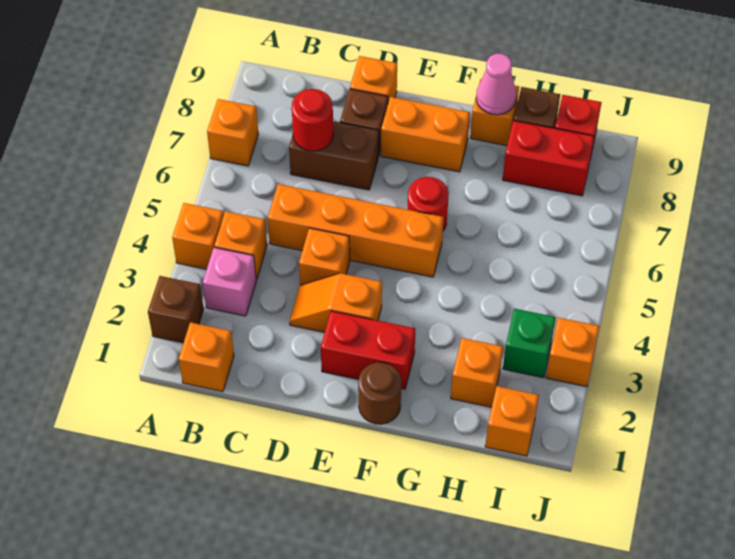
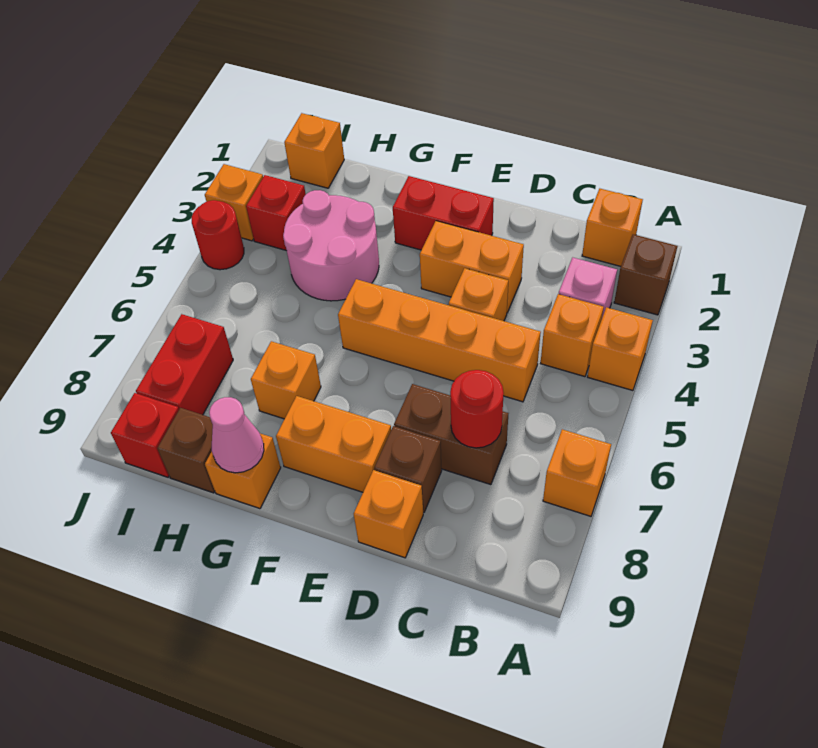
orange 1x2 slope [290,273,382,332] -> orange 1x2 brick [420,221,524,313]
brown 1x1 round brick [358,362,401,424] -> none
red 1x1 round brick [407,177,449,231] -> red 1x1 round brick moved to [192,200,244,270]
none -> pink 2x2 round brick [283,190,379,301]
orange 1x1 brick [451,338,503,407] -> orange 1x1 brick moved to [251,341,321,419]
red 1x2 brick [503,121,594,196] -> red 1x2 brick turned to [136,314,233,415]
green 1x1 brick [503,309,556,378] -> red 1x1 brick [246,175,306,251]

